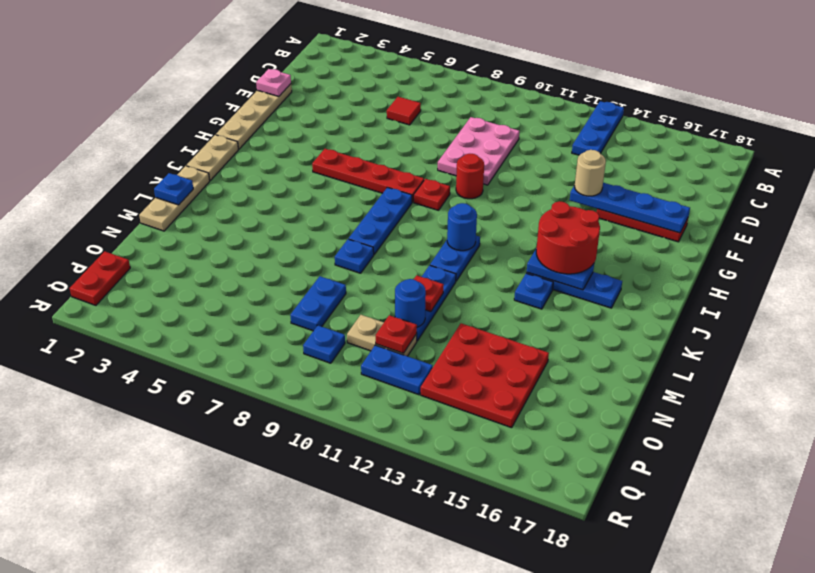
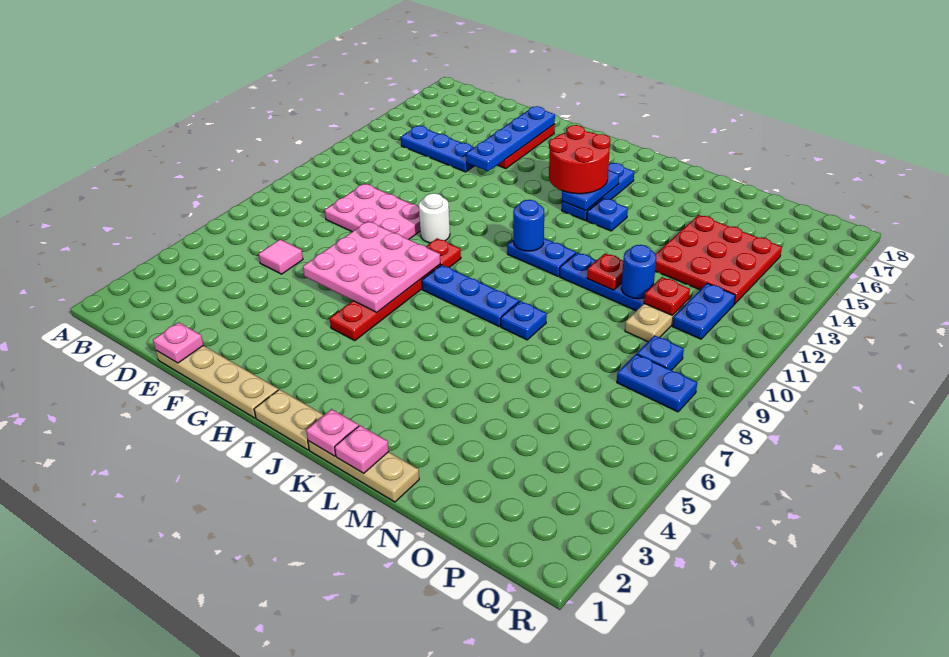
blue 1x3 plate [572,101,624,155] -> blue 1x3 plate moved to [401,126,474,172]
red 1x1 tile [387,97,421,125] -> pink 1x1 tile [259,239,303,274]
none -> pink 3x3 plate [303,221,440,312]
tan 1x1 round brick [575,150,606,196] -> none
red 1x1 round brick [456,154,484,199] -> white 1x1 round brick [419,193,450,243]
none -> pink 1x1 plate [306,409,359,456]
blue 1x1 plate [154,173,193,205] -> pink 1x1 plate [335,425,389,473]
blue 1x2 plate [291,276,346,331] -> blue 1x2 plate moved to [617,354,697,412]
red 1x2 plate [70,251,130,305] -> none

